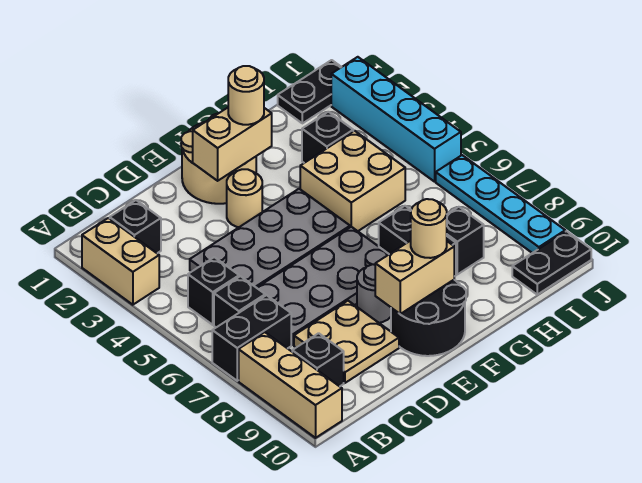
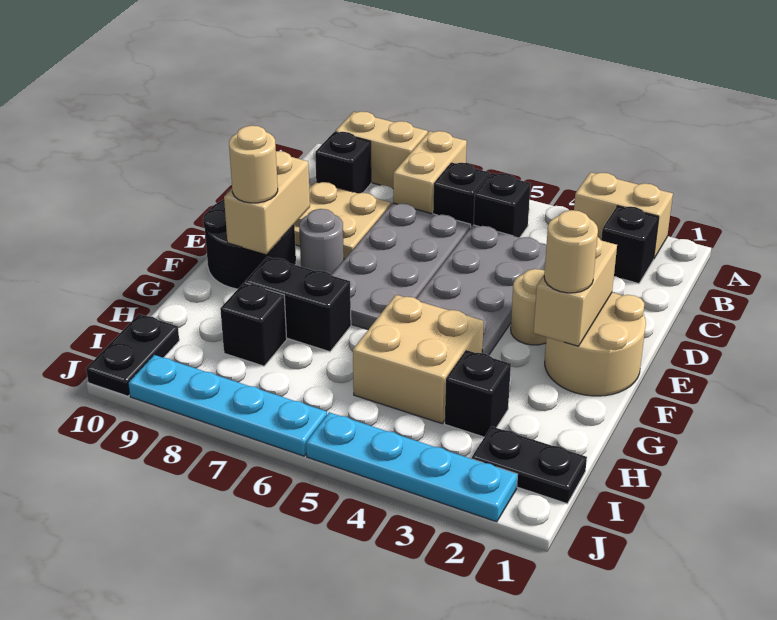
black 1x2 brick [212,295,291,381] -> tan 1x2 brick [393,131,467,214]
tan 1x3 brick [239,332,342,438] -> tan 1x2 brick [335,111,428,188]
black 1x2 plate [278,60,341,123] -> black 1x2 plate turned to [472,426,587,504]
cyan 1x4 brick [331,57,461,182] -> cyan 1x4 plate [306,412,518,522]

